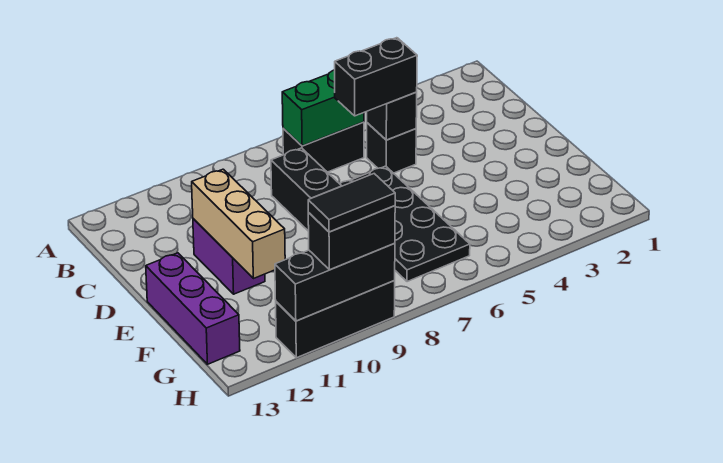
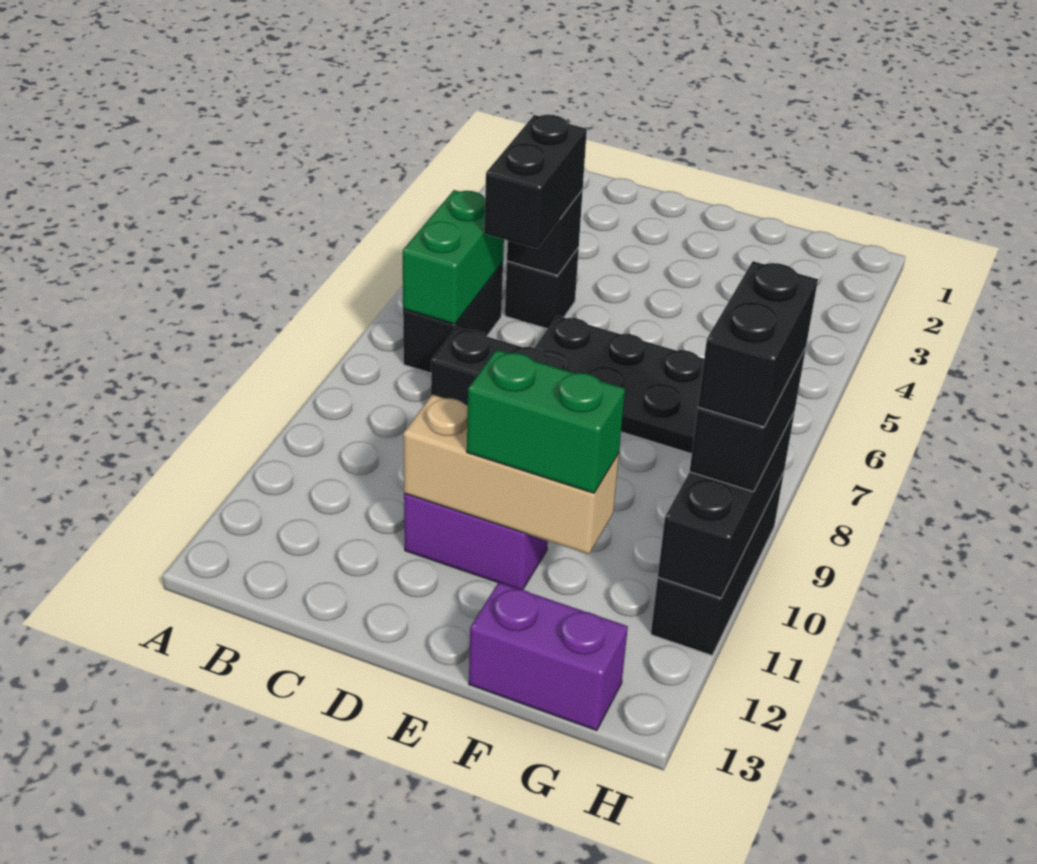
none -> green 1x2 brick [467,350,625,493]
purple 1x3 brick [146,253,240,364] -> purple 1x2 brick [469,582,628,730]
black 1x2 tile [308,174,395,232] -> black 1x2 brick [698,261,818,427]

